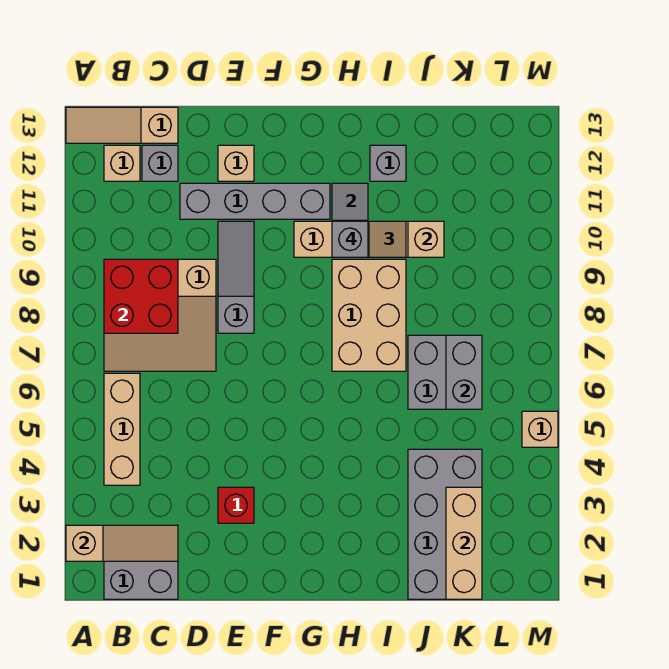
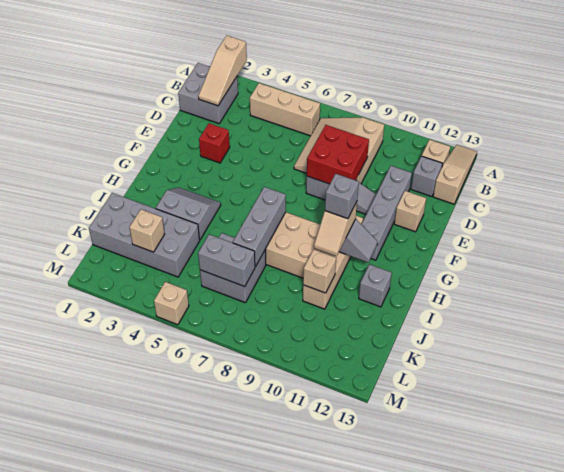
red 2x2 brick [104,259,178,333] -> red 2x2 brick moved to [307,125,369,184]
none -> grey 2x2 slope [156,187,221,240]
none -> grey 1x3 brick [233,187,286,267]
tan 1x3 brick [446,487,482,599] -> tan 1x1 brick [129,209,165,252]

